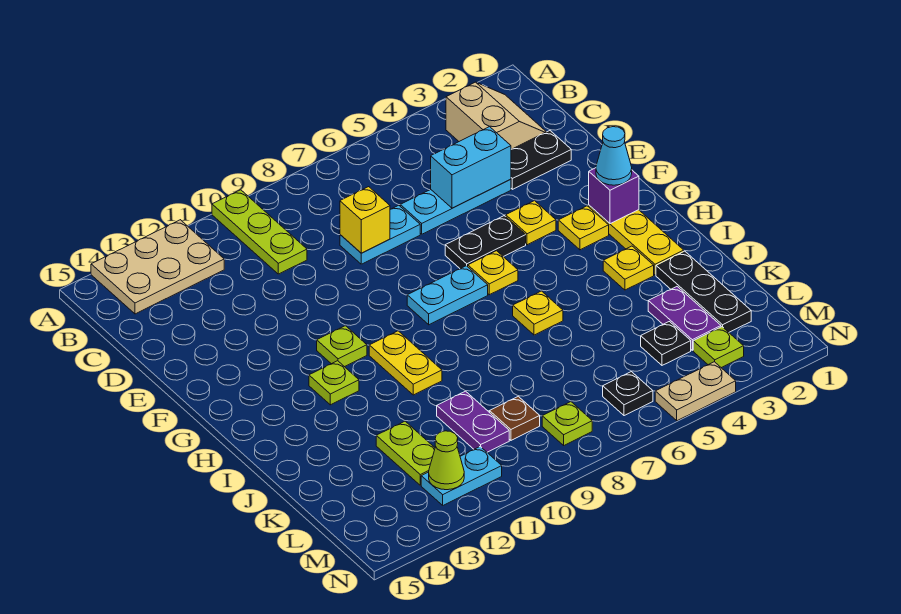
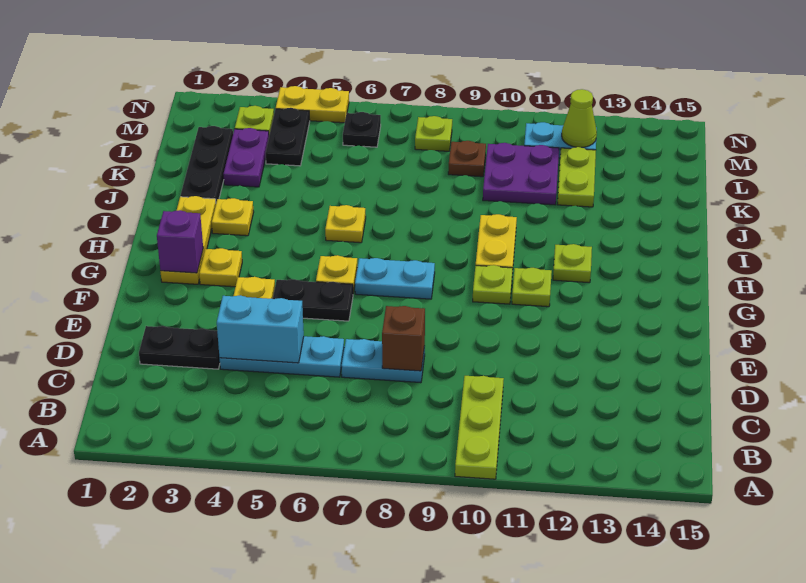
tan 2x3 plate [91,220,224,314] -> none
tan 2x2 slope [446,82,546,149] -> none
yellow 1x1 brick [340,187,390,253] -> brown 1x1 brick [382,306,425,371]
cyan 1x1 cone [596,127,632,185] -> none
none -> lime 1x1 plate [473,265,513,304]
purple 1x2 plate [437,391,509,452] -> purple 2x2 plate [483,143,559,205]
black 1x1 plate [641,322,691,365] -> black 1x2 plate [266,108,310,166]
tan 1x2 plate [655,362,736,421] -> yellow 1x2 plate [276,86,349,123]

